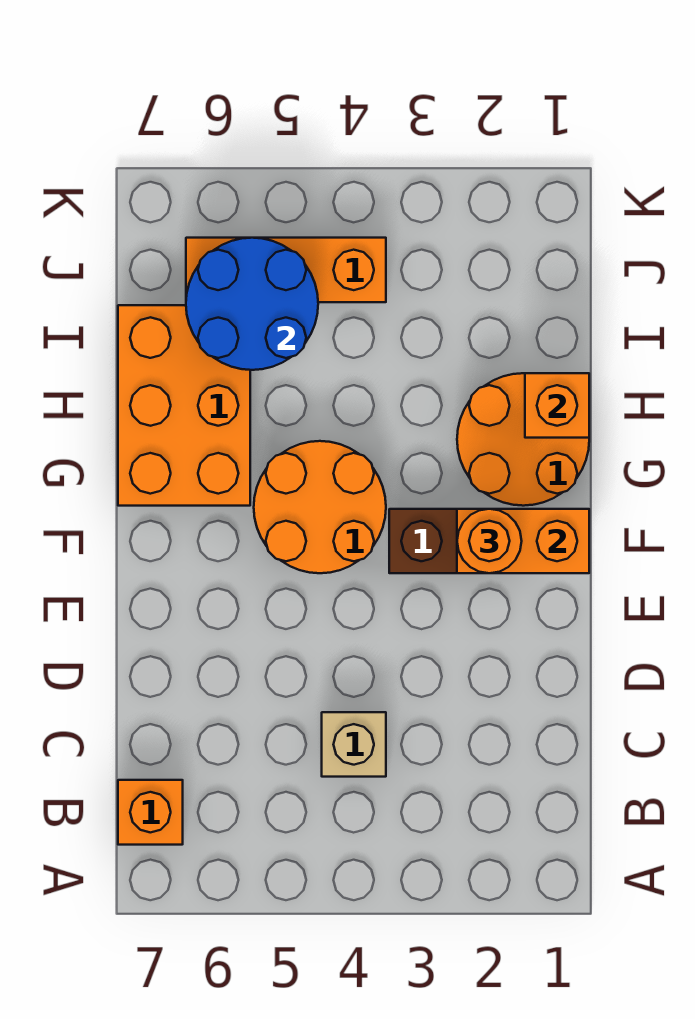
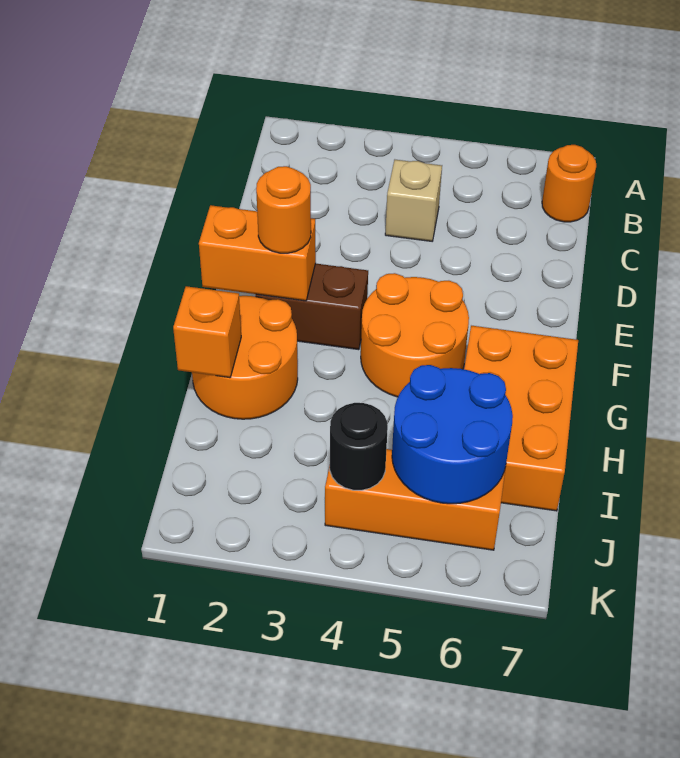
orange 1x1 brick [118,780,183,845] -> orange 1x1 round brick [542,145,596,222]
none -> black 1x1 round brick [330,403,388,490]

